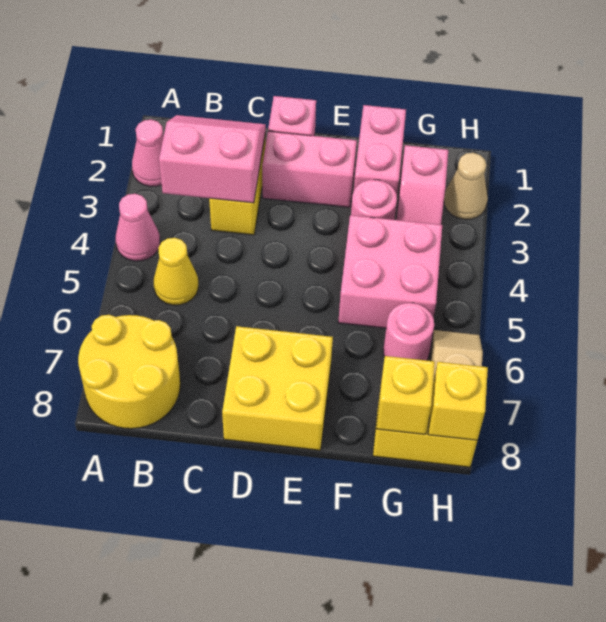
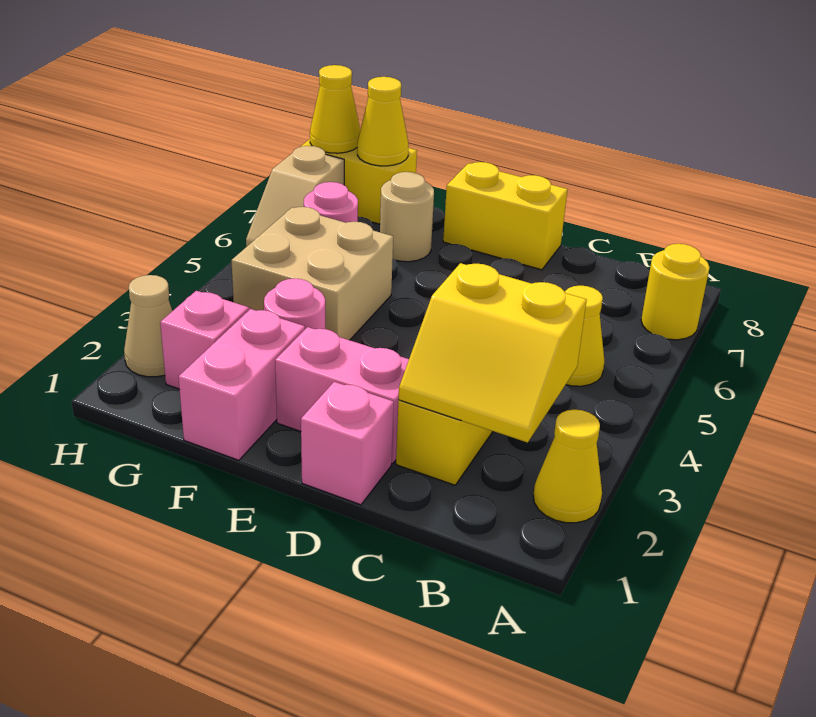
pink 1x1 cone [132,120,163,186] -> yellow 1x1 cone [533,409,602,523]
pink 1x1 cone [116,194,160,261] -> none
yellow 2x2 round brick [78,315,180,429] -> yellow 1x1 round brick [641,244,710,340]
pink 2x2 slope [159,115,266,203] -> yellow 2x2 slope [398,263,587,443]
yellow 2x2 brick [222,326,333,450] -> yellow 1x2 brick [443,162,568,270]
pink 2x2 brick [338,215,442,328] -> tan 2x2 brick [231,207,393,340]
none -> tan 1x1 round brick [380,172,434,262]
yellow 1x1 brick [376,356,435,434] -> yellow 1x1 cone [357,77,409,166]
yellow 1x1 brick [428,362,488,440] -> yellow 1x1 cone [310,65,360,153]

